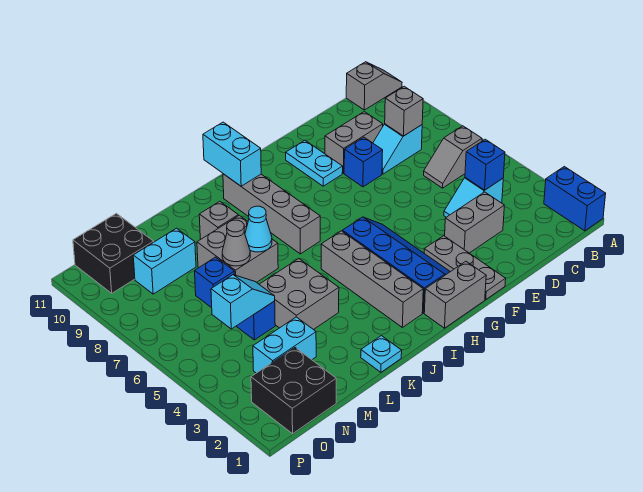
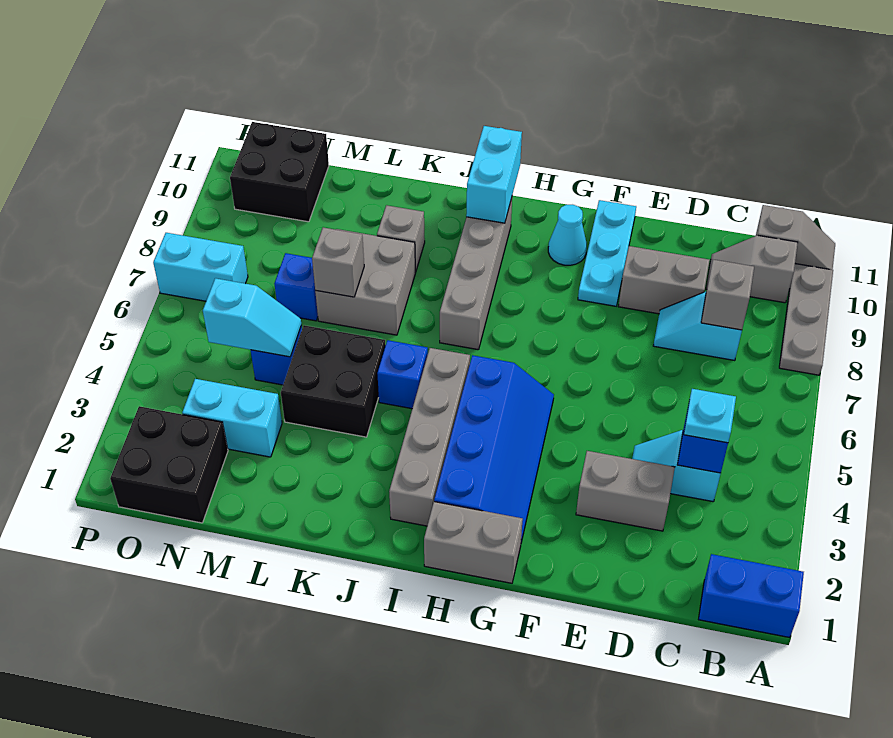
blue 1x2 brick [544,167,606,231] -> blue 1x2 brick turned to [698,554,804,638]
grey 1x2 slope [424,126,482,188] -> grey 1x2 slope moved to [706,235,798,303]
blue 1x1 brick [344,137,383,187] -> blue 1x1 brick moved to [377,340,428,409]
grey 1x3 plate [424,236,506,299] -> grey 1x3 plate moved to [779,264,833,375]
cyan 1x2 plate [286,140,343,186] -> cyan 1x3 plate [578,200,636,306]
cyan 1x1 plate [361,336,402,372] -> cyan 1x1 plate moved to [684,389,736,443]
grey 2x2 brick [259,259,339,330] -> black 2x2 brick [281,325,386,437]
cyan 1x1 cone [245,206,272,252] -> cyan 1x1 cone moved to [548,205,587,265]
grey 1x1 cone [222,220,250,266] -> grey 1x1 brick [312,227,364,297]
cyan 1x2 brick [133,228,196,294] -> cyan 1x2 brick moved to [153,233,248,301]

